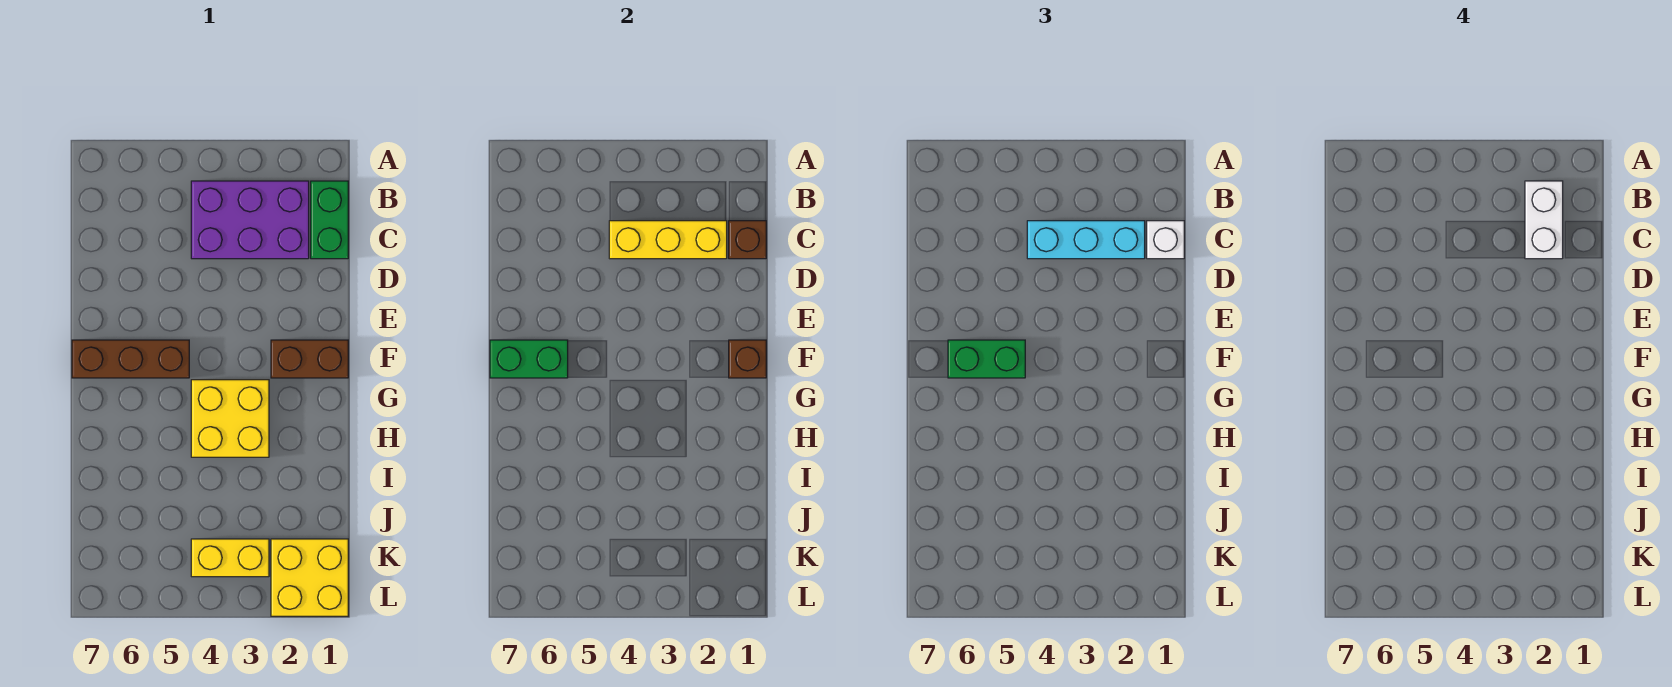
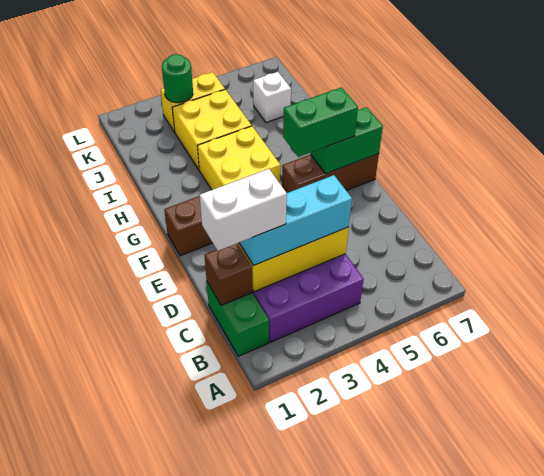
white 1x2 brick [1525,181,1563,259] -> white 1x2 brick turned to [200,169,287,251]
white 1x1 brick [1147,221,1184,259] -> white 1x1 brick moved to [253,72,291,123]
brown 1x1 brick [729,340,766,378] -> none
yellow 2x2 brick [271,539,348,616] -> yellow 2x2 brick moved to [172,89,252,169]
none -> green 1x1 round brick [162,54,193,103]

